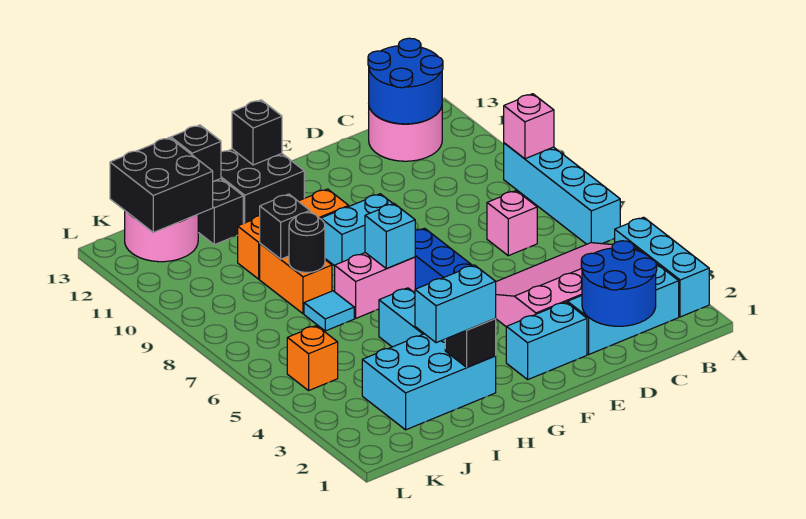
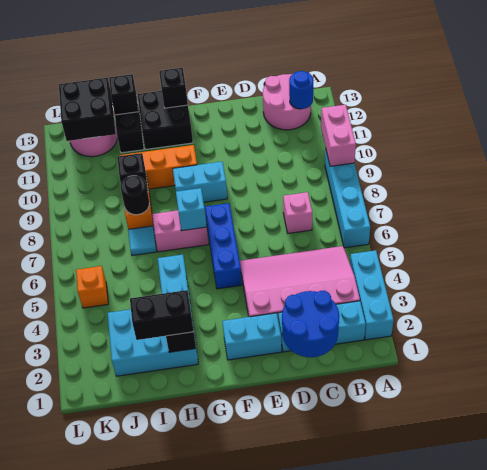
pink 1x1 brick [504,94,554,159] -> pink 1x2 brick [321,105,356,166]
blue 2x2 round brick [368,38,443,124] -> blue 1x1 round brick [289,71,313,109]
cyan 1x2 brick [415,265,496,343] -> black 1x2 brick [130,290,194,340]

